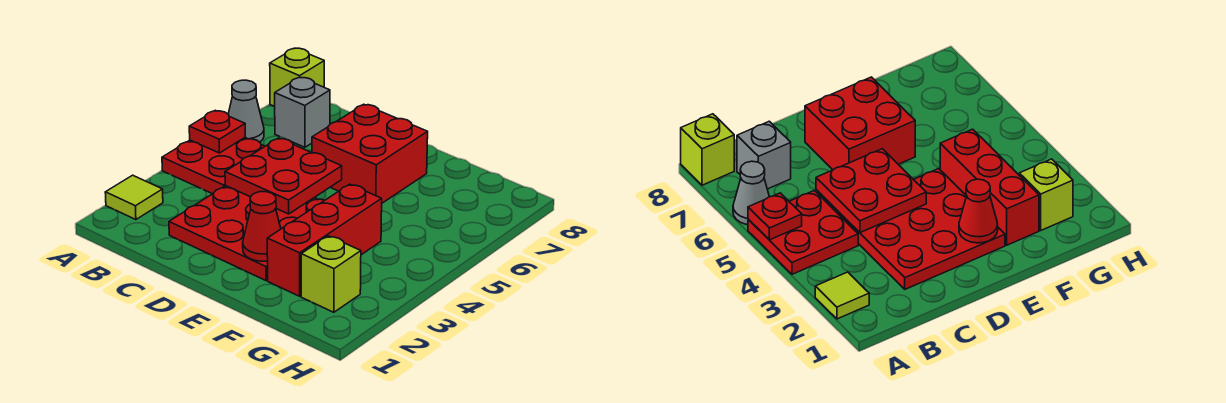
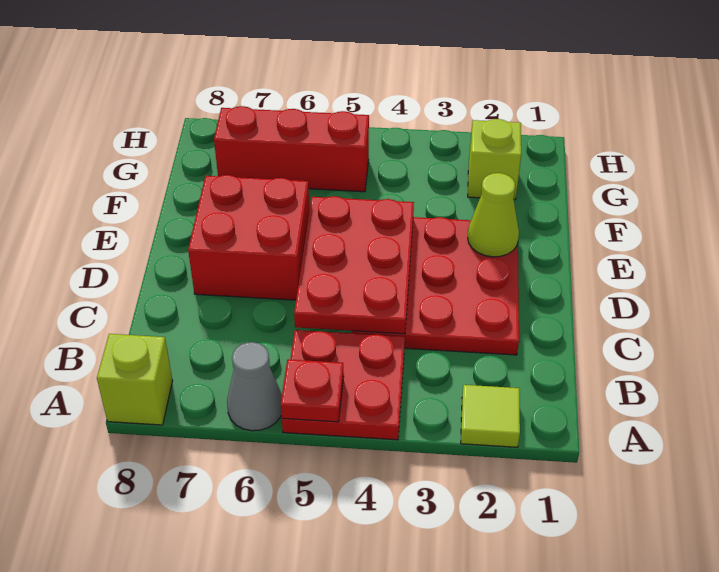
grey 1x1 brick [274,77,330,147] -> none
red 2x2 plate [225,138,342,214] -> red 2x3 plate [294,196,414,334]
red 1x1 cone [243,192,281,261] -> lime 1x1 cone [468,173,519,257]
red 1x3 brick [267,184,382,296] -> red 1x3 brick moved to [214,106,369,192]

